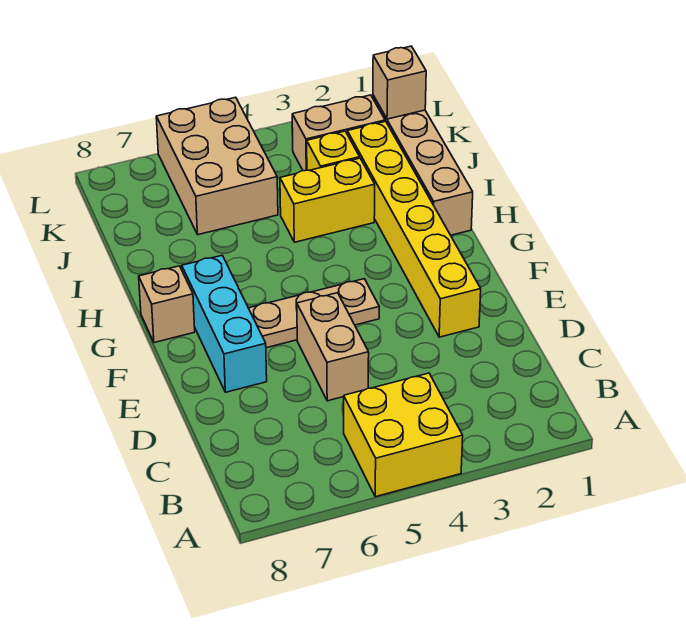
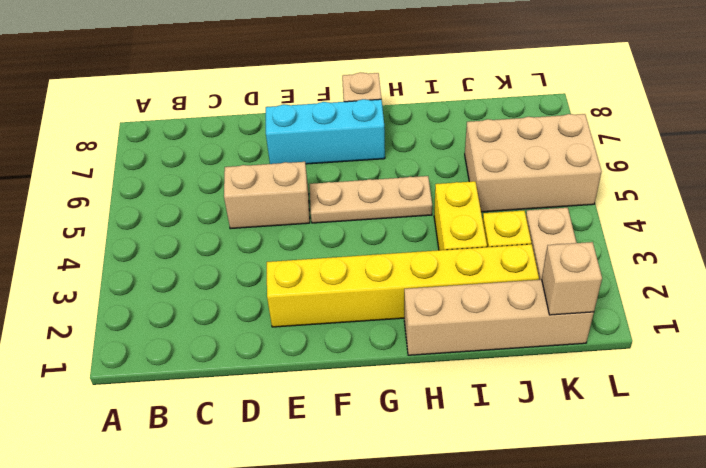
yellow 2x2 brick [344,373,463,497] -> none
tan 1x3 plate [249,279,379,348] -> tan 1x3 plate turned to [309,176,432,223]

